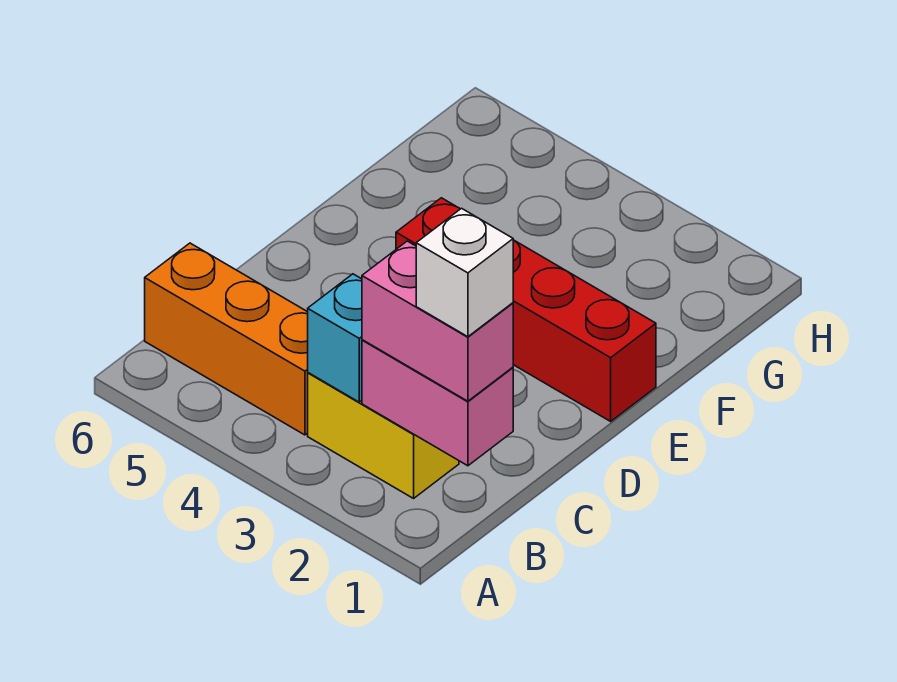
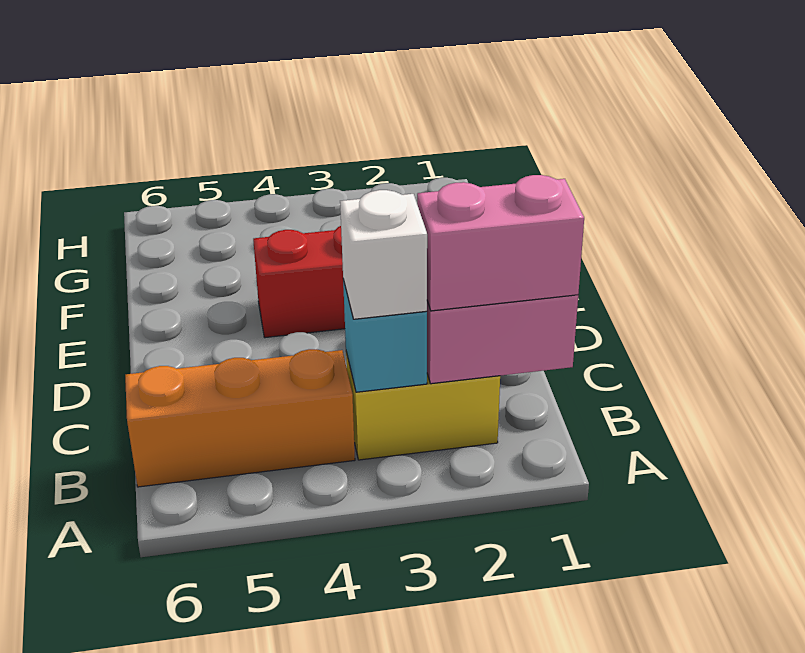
white 1x1 brick [416,208,513,337] -> white 1x1 brick moved to [340,190,427,319]

